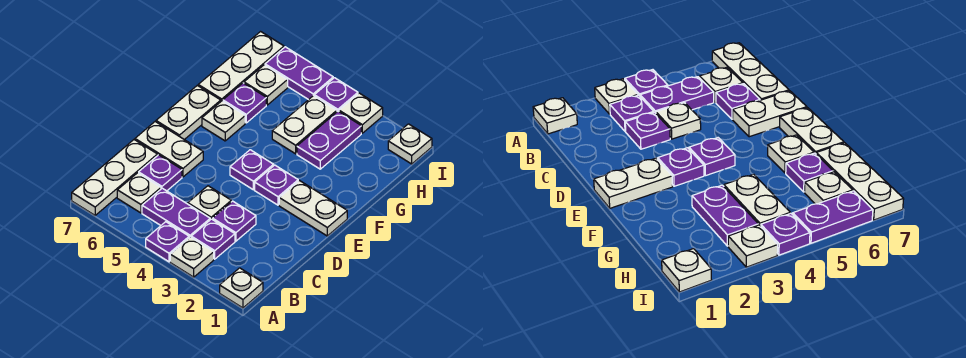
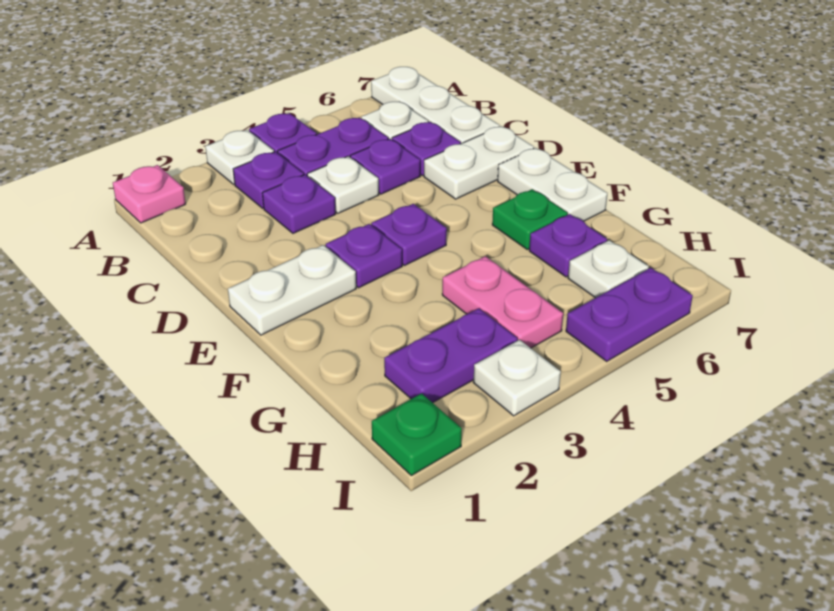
white 1x1 plate [220,268,263,308] -> pink 1x1 plate [113,165,186,223]
white 1x1 plate [202,101,245,141] -> green 1x1 plate [492,189,568,250]
purple 1x2 plate [297,111,361,169] -> purple 1x2 plate turned to [384,308,518,403]
white 1x2 plate [272,96,337,154] -> pink 1x2 plate [442,256,563,348]
white 1x3 plate [198,32,284,101] -> none
white 1x1 plate [388,124,432,164] -> green 1x1 plate [372,394,462,476]
purple 1x1 plate [314,78,358,111] -> purple 1x1 plate moved to [350,139,420,194]

